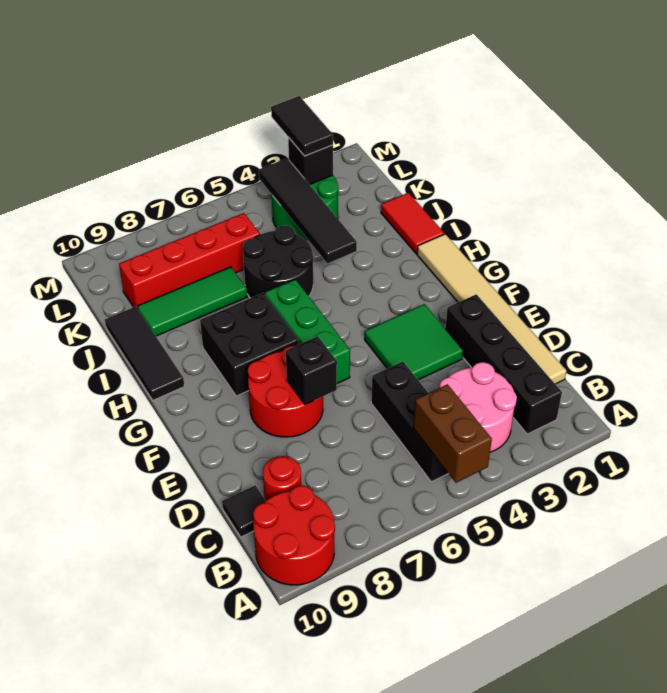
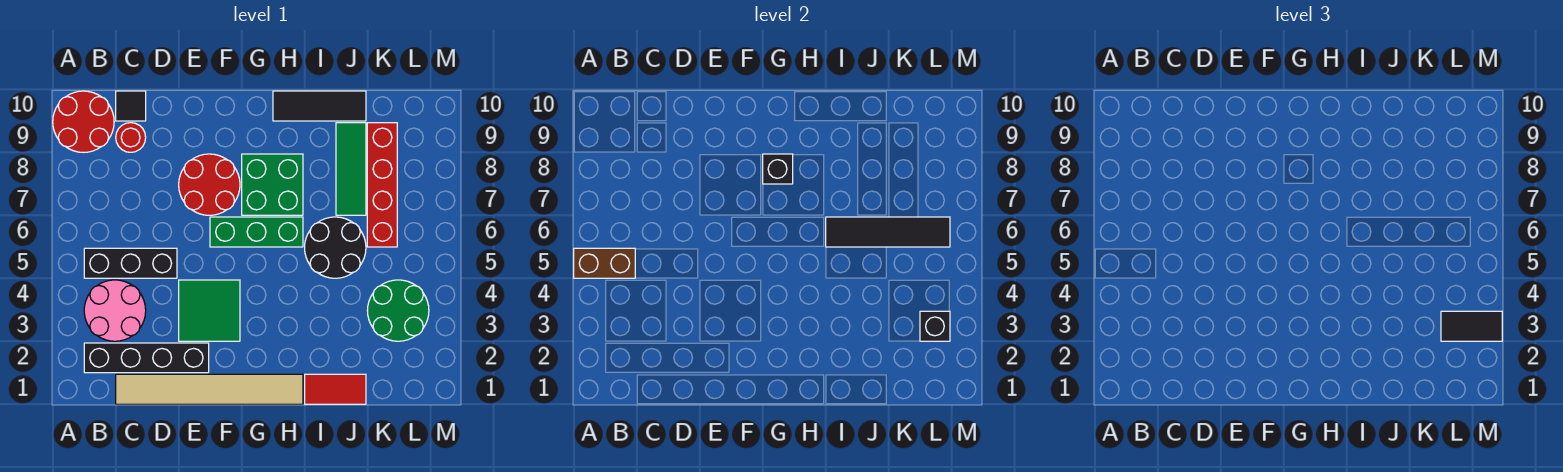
black 1x1 brick [286,336,337,404] -> black 1x1 brick moved to [763,154,793,184]
black 2x2 brick [200,293,299,396] -> green 2x2 brick [242,154,303,215]
black 1x4 tile [259,158,357,263] -> black 1x4 tile moved to [826,217,950,247]

